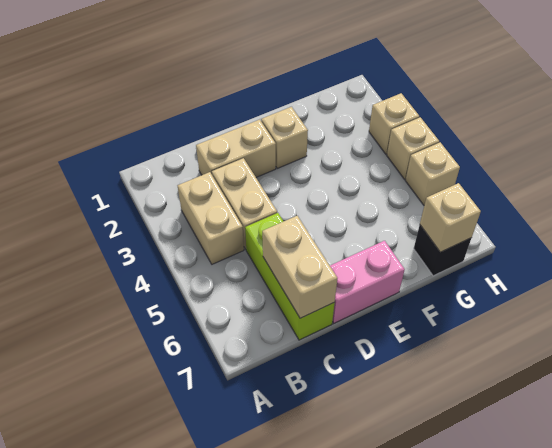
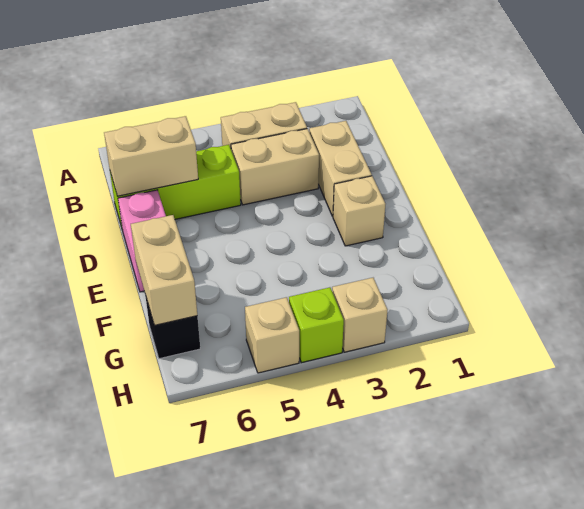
tan 1x1 brick [420,183,481,252] -> tan 1x2 brick [131,215,197,325]
tan 1x1 brick [387,117,439,179] -> lime 1x1 brick [289,287,344,363]

